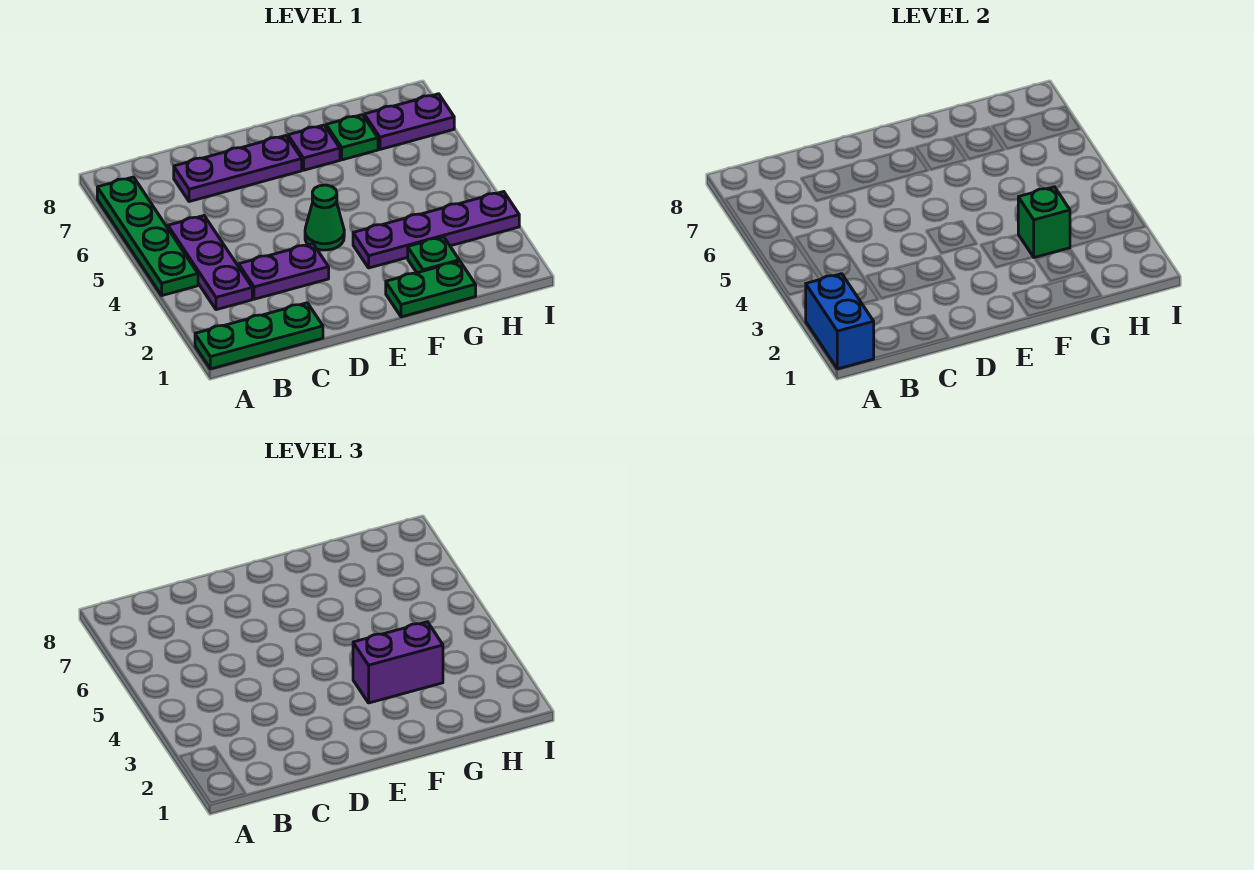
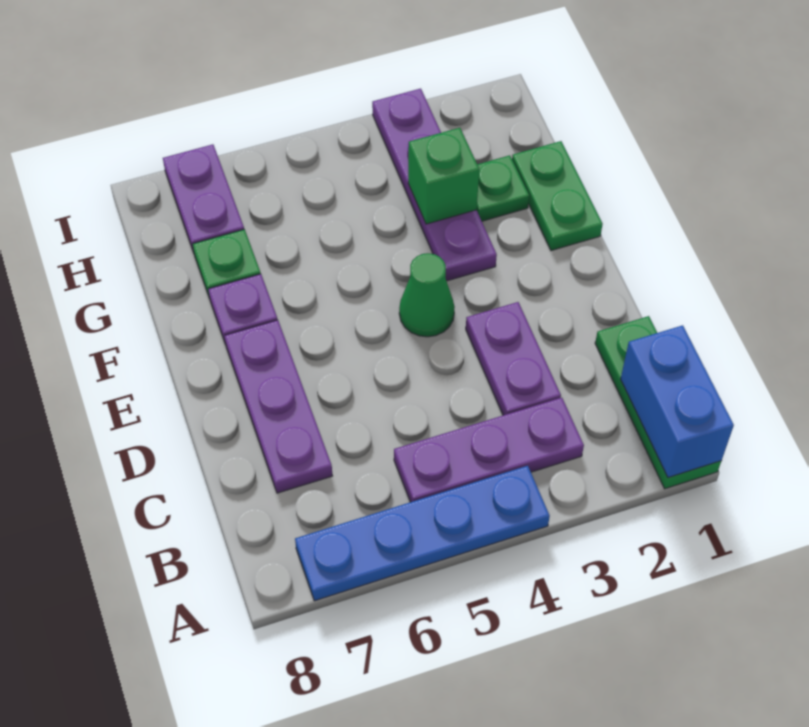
blue 1x2 brick [805,274,874,369] -> blue 1x2 brick turned to [621,325,734,478]
green 1x4 plate [97,177,198,296] -> blue 1x4 plate [295,466,550,601]
purple 1x2 brick [353,622,443,703] -> none

